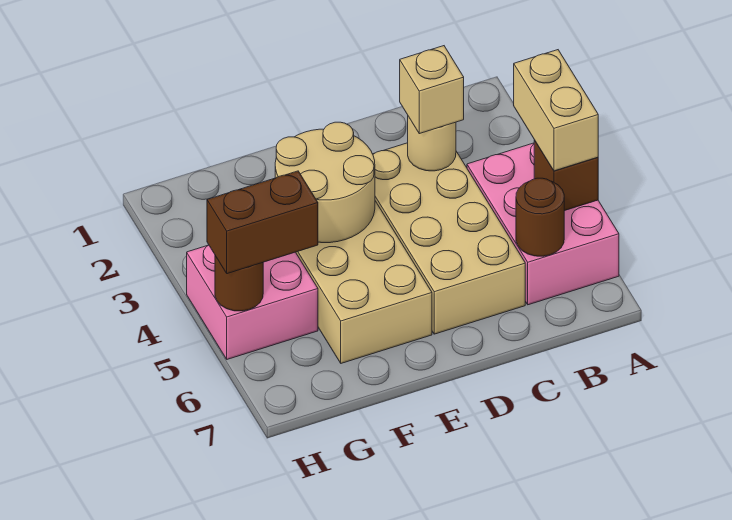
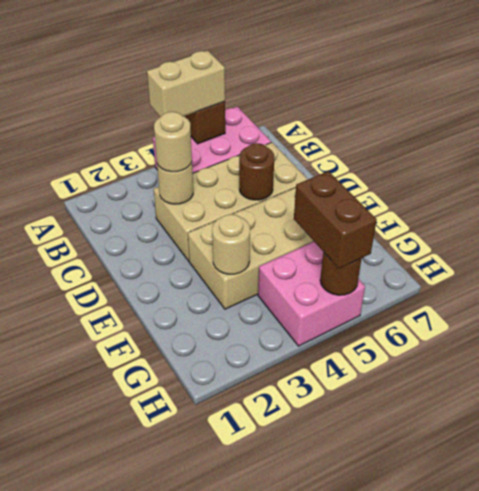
brown 1x1 round brick [516,178,564,256] -> brown 1x1 round brick moved to [239,143,274,200]
tan 1x1 brick [400,46,464,134] -> tan 1x1 round brick [154,112,192,172]
tan 2x2 round brick [275,122,375,243] -> tan 1x1 round brick [212,214,250,274]

